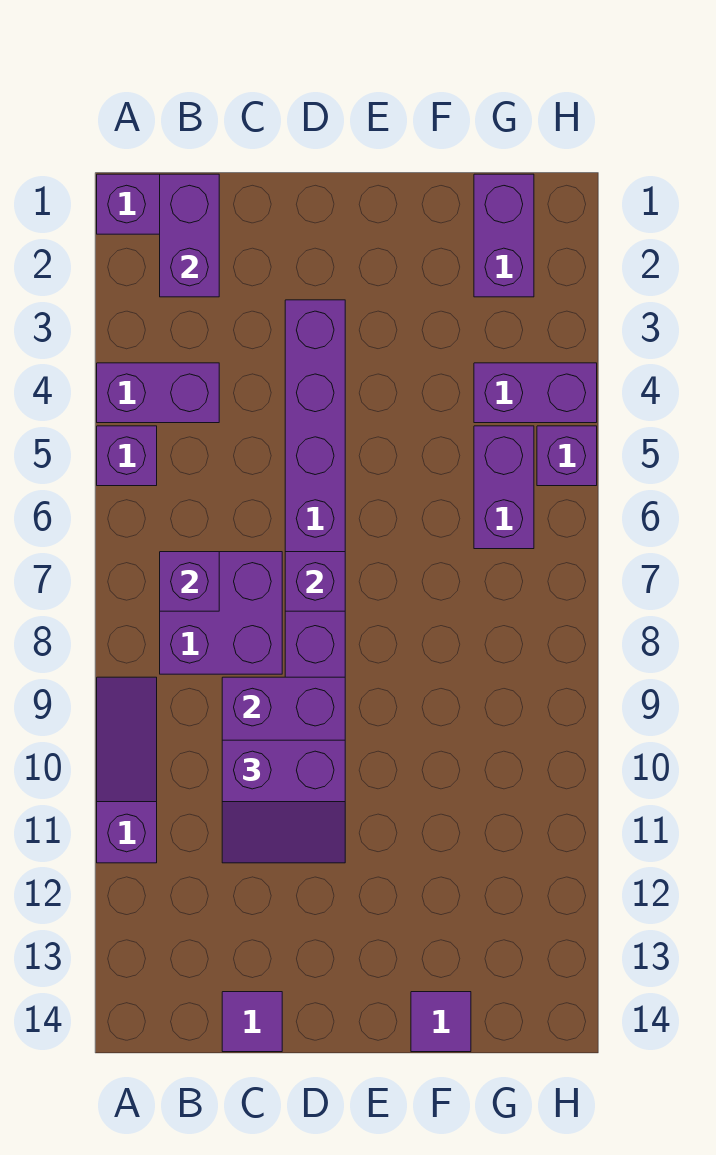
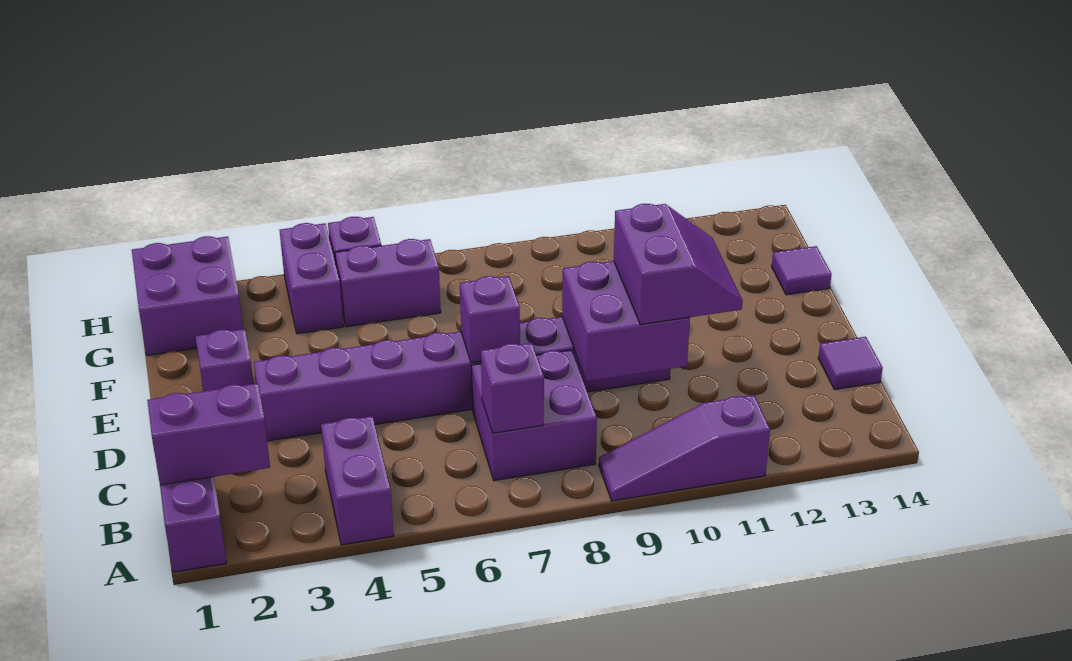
purple 1x1 brick [97,426,157,486] -> purple 1x1 brick moved to [195,329,254,391]
purple 1x2 brick [474,174,534,297] -> purple 2x2 brick [132,236,243,355]

